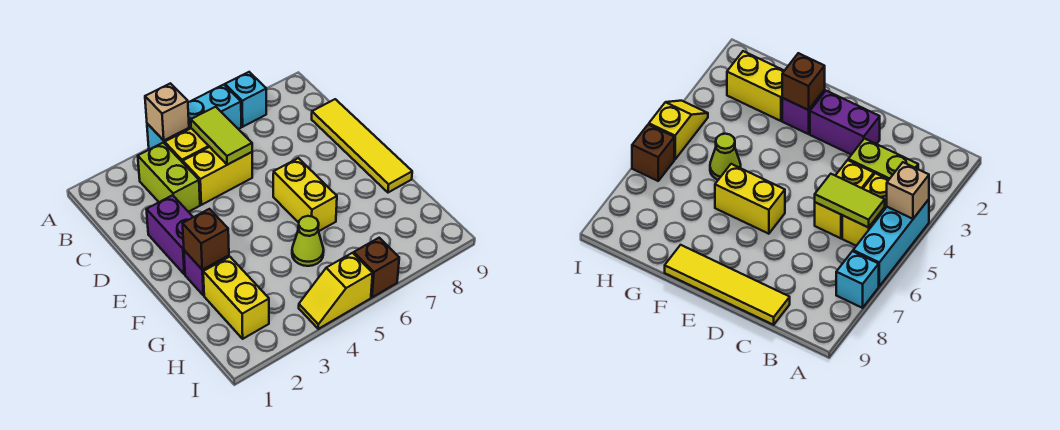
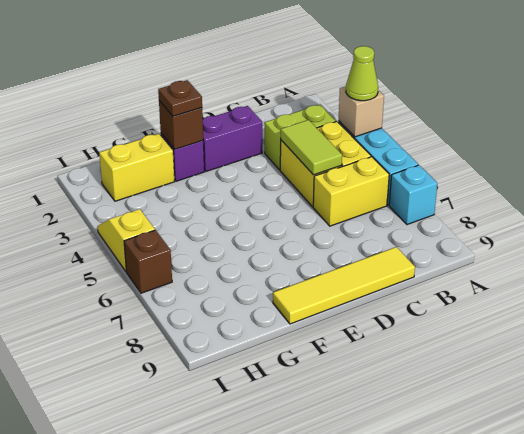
lime 1x2 tile [191,107,252,165] -> lime 1x2 tile turned to [281,120,342,175]
yellow 1x2 brick [273,158,337,231] -> yellow 1x2 brick moved to [313,157,389,226]
none -> brown 1x1 plate [158,80,202,116]
lime 1x1 cone [292,216,324,266] -> lime 1x1 cone moved to [346,46,378,101]

